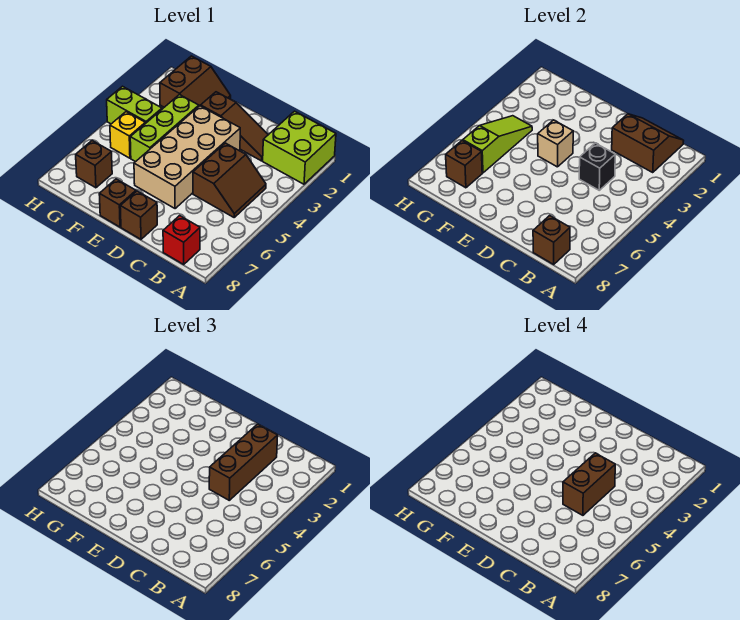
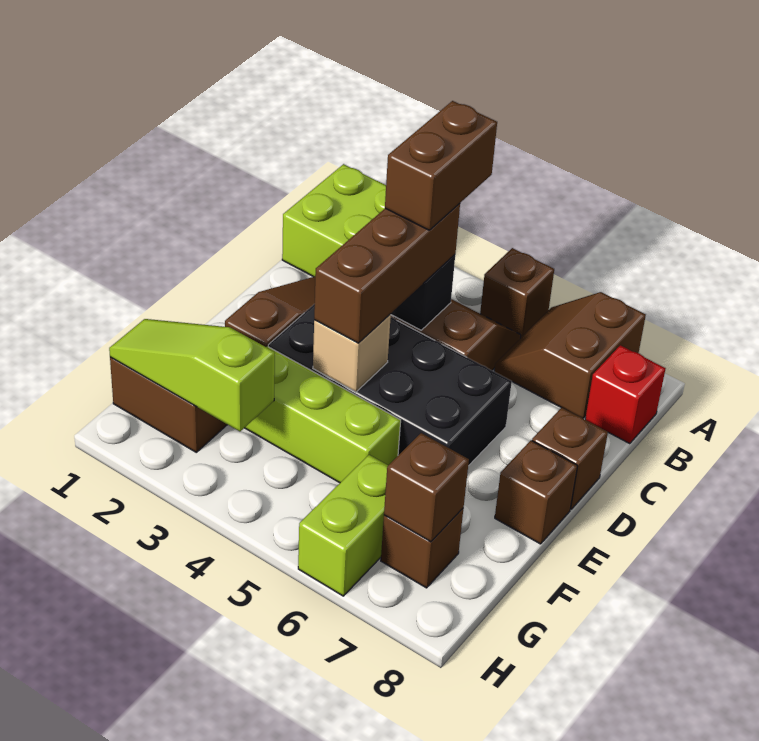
brown 2x2 slope [612,114,684,172] -> brown 2x2 slope moved to [494,292,646,418]
brown 1x1 brick [533,216,570,264] -> brown 1x1 brick moved to [480,248,554,338]
brown 1x3 brick [209,424,278,500] -> brown 1x3 brick turned to [314,203,460,343]
brown 1x2 brick [563,453,615,515] -> brown 1x2 brick turned to [385,101,497,230]
tan 2x4 brick [134,106,240,209] -> black 2x4 brick [268,304,512,466]
lime 1x2 brick [107,86,162,124] -> lime 1x2 brick moved to [298,455,388,596]
lime 1x3 slope [463,116,532,173] -> lime 1x3 slope moved to [109,319,275,431]
yellow 1x1 brick [110,112,145,158] -> none

